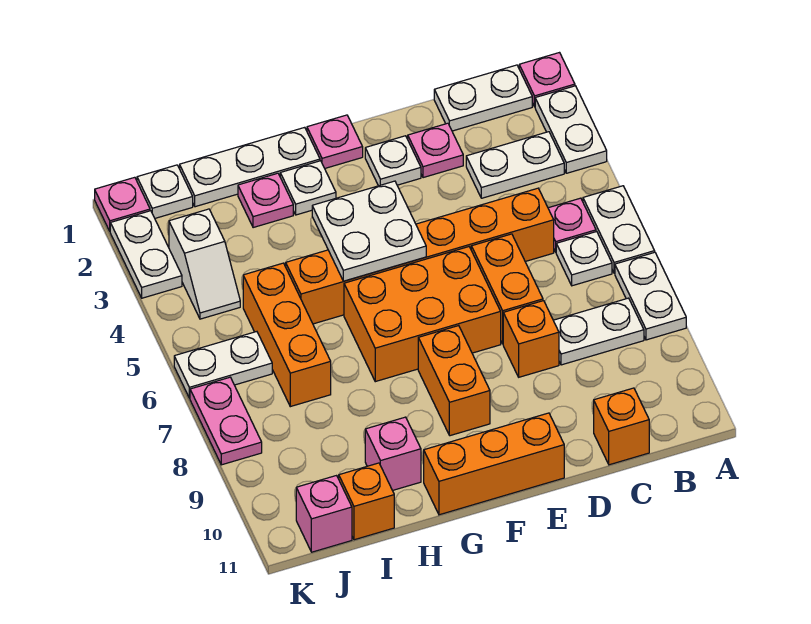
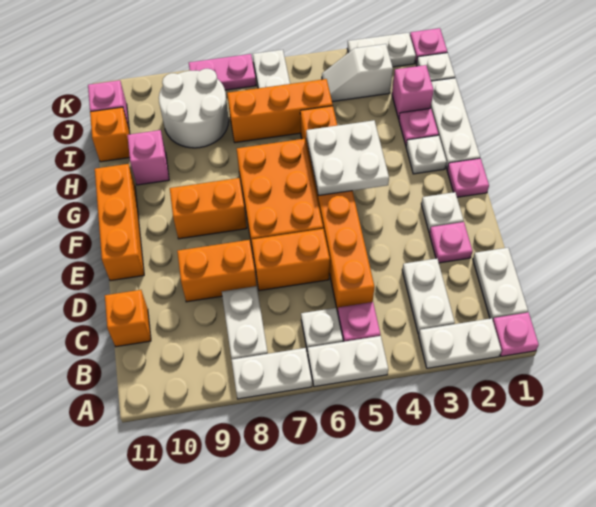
orange 1x1 brick [503,301,559,377] -> orange 1x2 brick [177,240,257,302]
none -> pink 1x1 brick [392,65,434,119]
none -> white 2x2 round brick [159,69,229,148]

